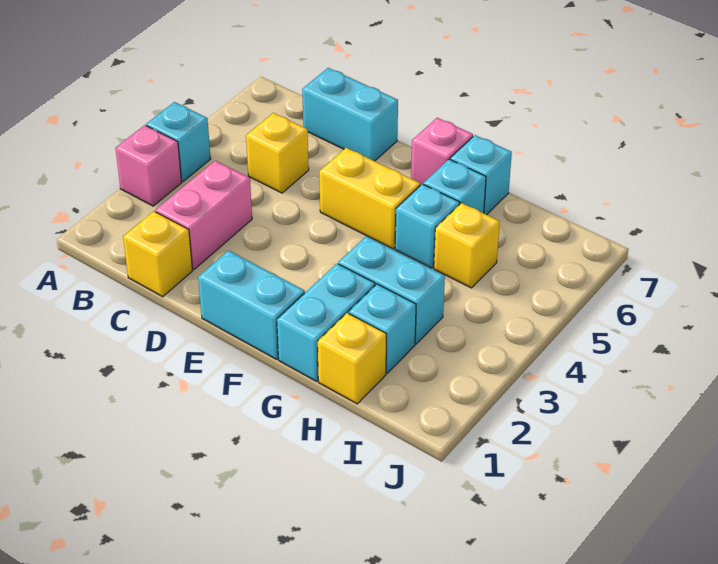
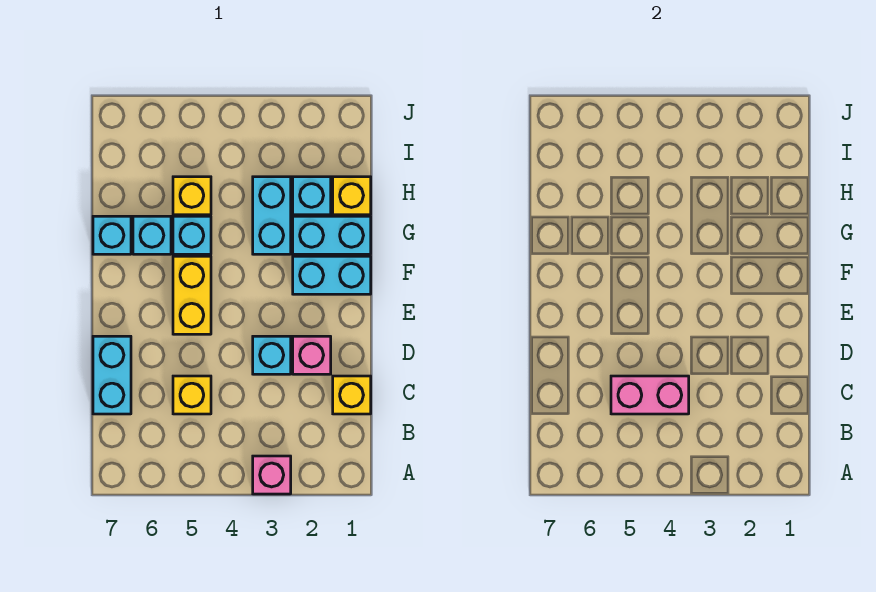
cyan 1x1 brick [146,102,211,182] -> cyan 1x1 brick moved to [253,336,291,374]
pink 1x2 brick [155,161,252,270] -> pink 1x2 brick moved to [611,376,689,414]
cyan 1x2 brick [198,251,305,359] -> cyan 1x2 brick turned to [293,256,371,294]
pink 1x1 brick [411,118,473,186] -> pink 1x1 brick moved to [293,336,331,374]

